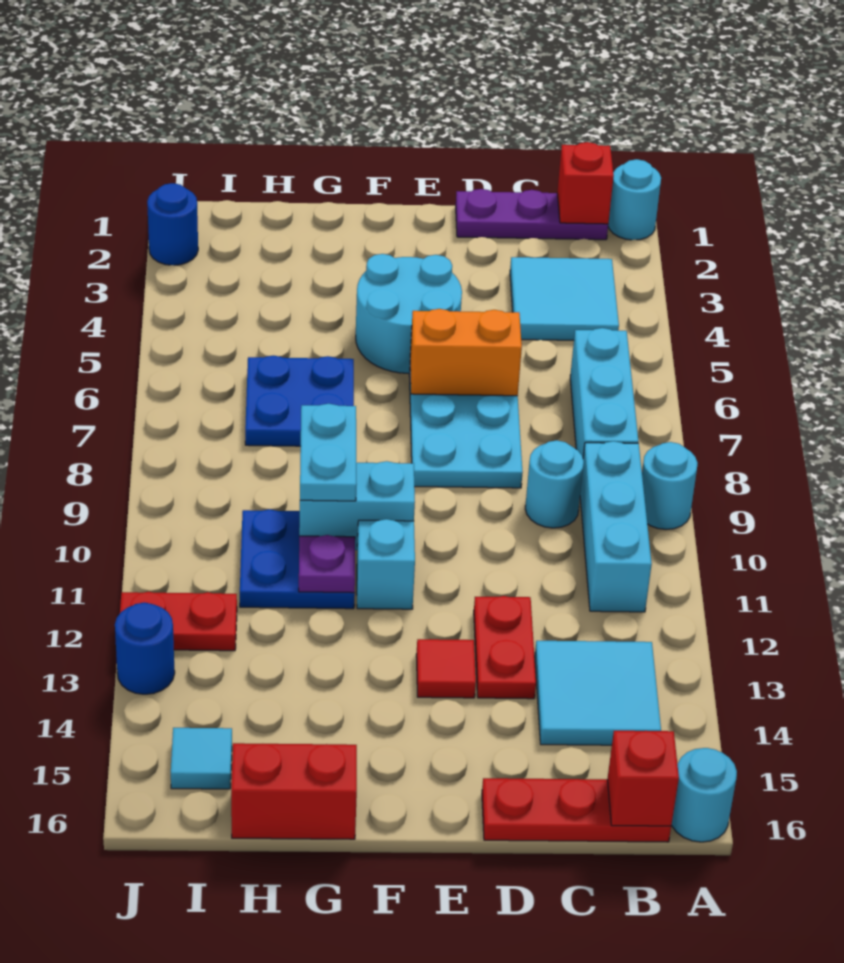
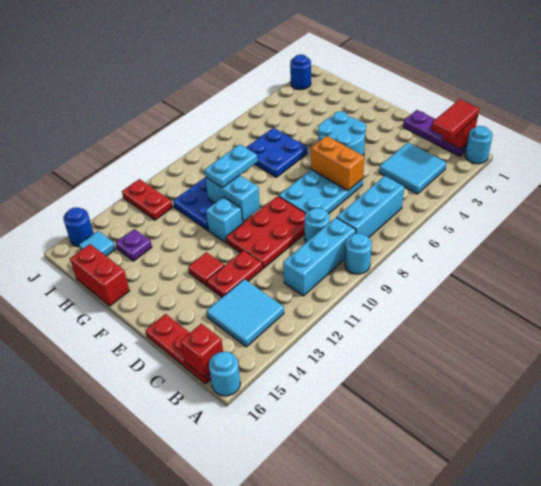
none -> red 1x2 tile [431,99,479,139]
none -> red 2x3 plate [226,196,306,268]
purple 1x1 plate [299,535,355,593] -> purple 1x1 plate moved to [116,229,152,261]
blue 1x1 round brick [115,602,175,694] -> blue 1x1 round brick moved to [63,207,94,247]

